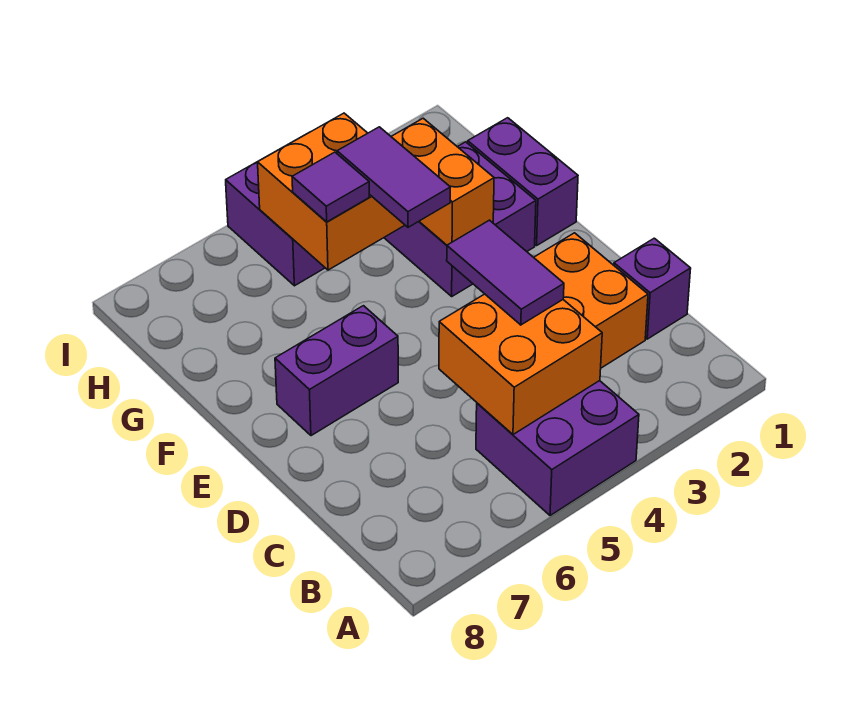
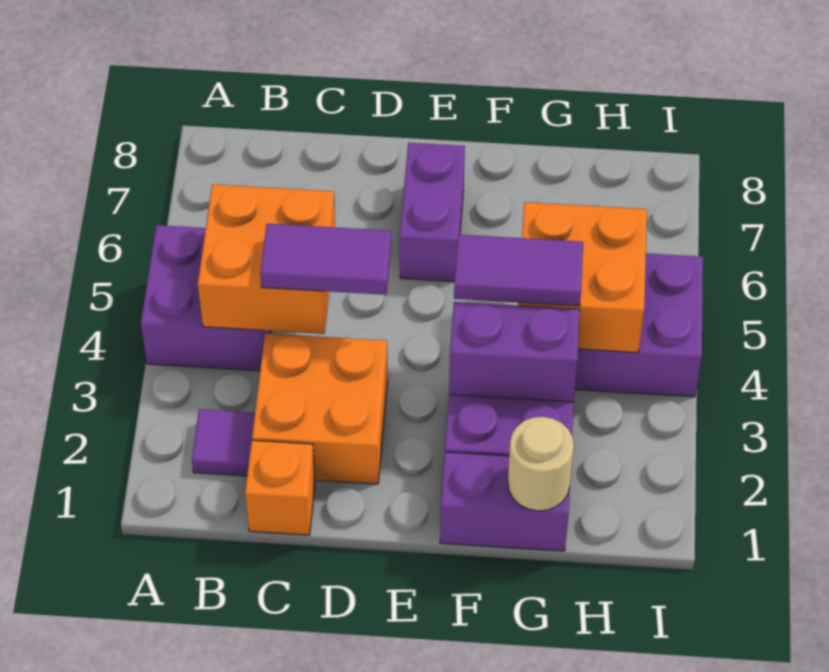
purple 1x1 brick [614,238,691,339] -> orange 1x1 brick [245,440,315,535]
orange 1x2 brick [391,118,494,245] -> purple 1x2 brick [449,302,580,402]
none -> tan 1x1 round brick [508,417,574,511]
purple 1x1 tile [292,152,369,222] -> purple 1x1 tile moved to [192,409,255,476]

